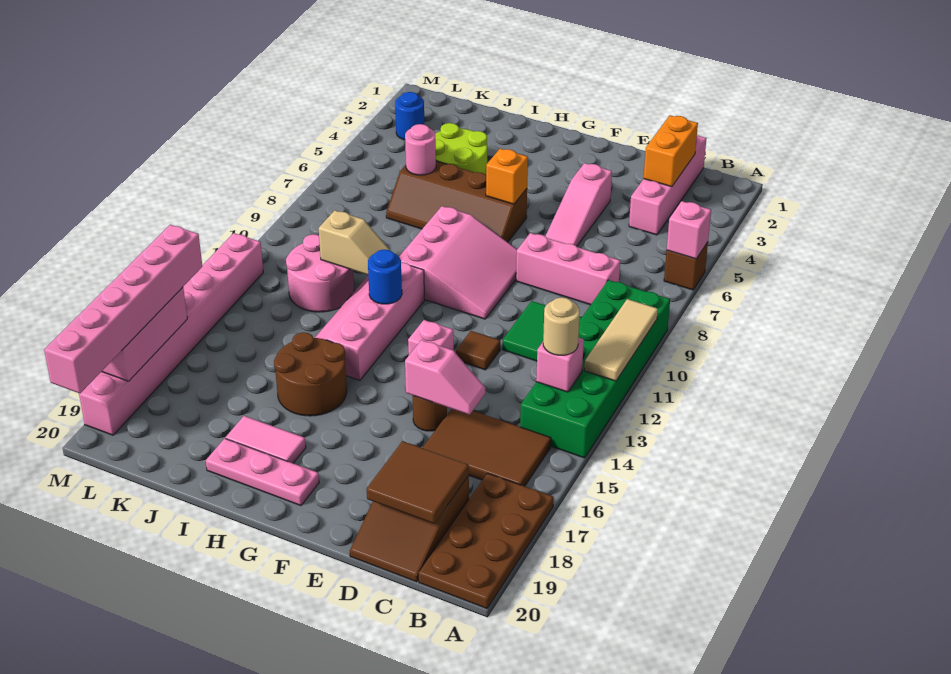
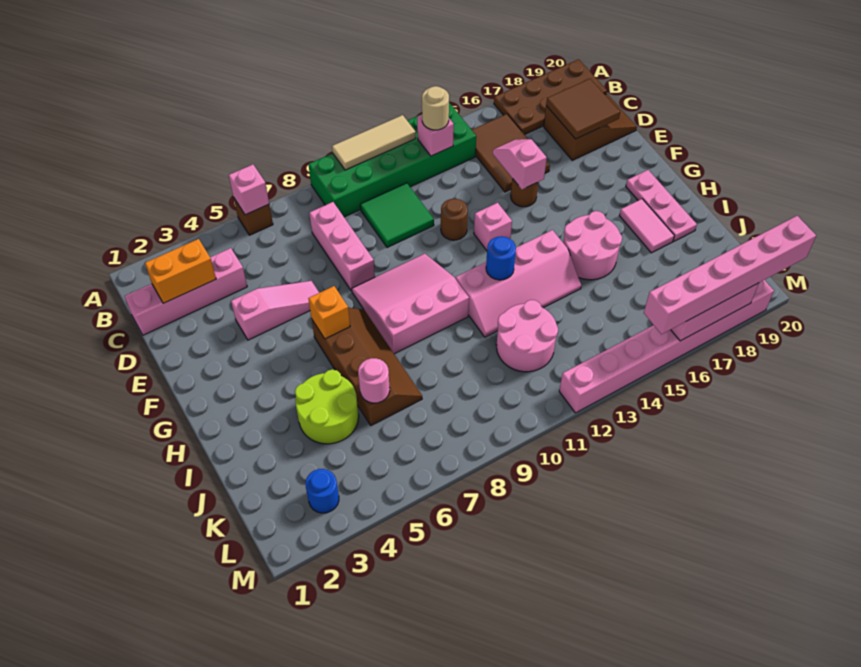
brown 1x1 tile [456,331,500,370] -> brown 1x1 round brick [441,199,468,240]
brown 2x2 round brick [274,332,347,416] -> pink 2x2 round brick [563,211,622,280]
tan 1x2 slope [319,210,390,275] -> none

